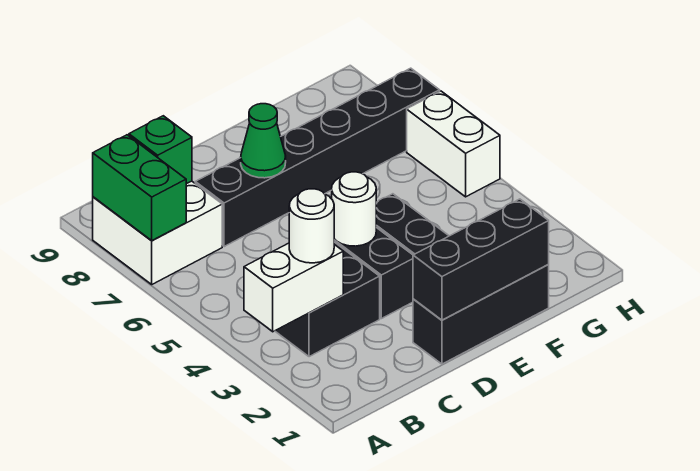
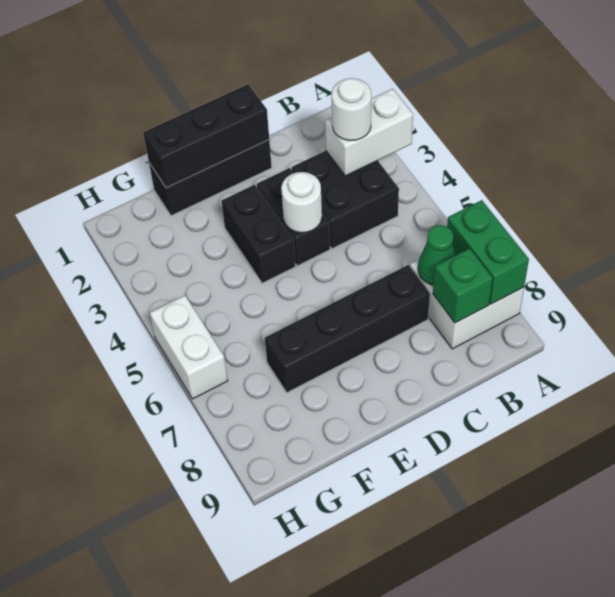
black 1x6 brick [195,68,440,247] -> black 1x4 brick [265,265,430,393]
green 1x1 cone [241,104,286,178] -> green 1x1 cone moved to [418,225,456,285]

